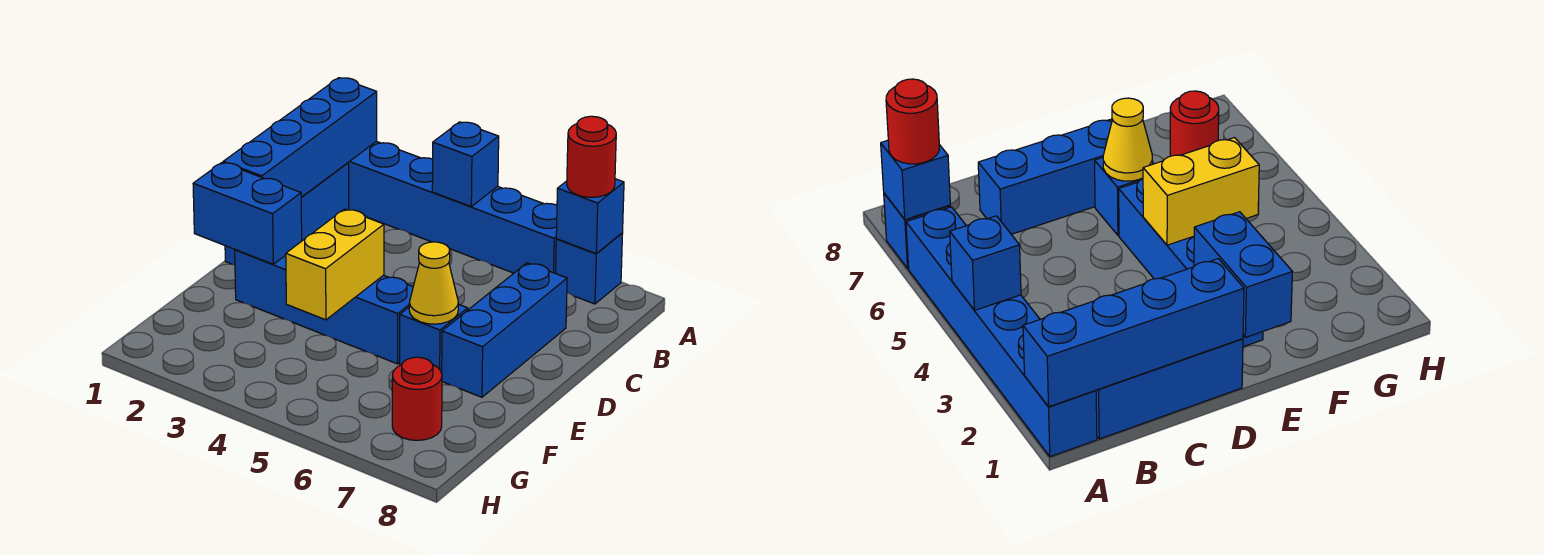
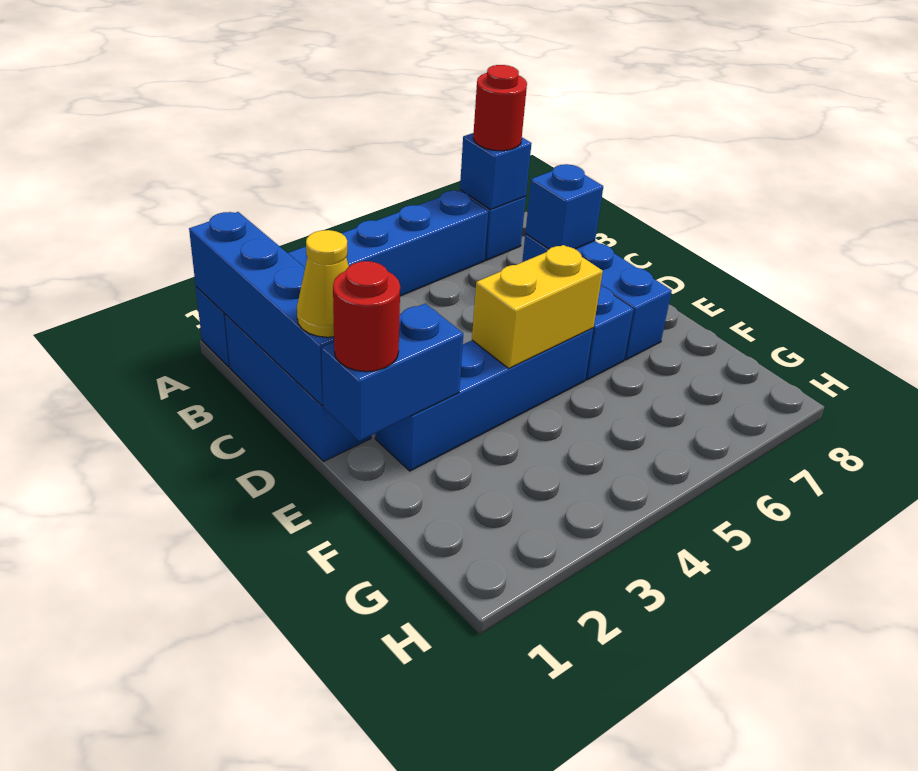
blue 1x1 brick [432,122,499,206] -> blue 1x1 brick moved to [525,164,603,249]
yellow 1x2 brick [286,209,384,320] -> yellow 1x2 brick turned to [472,245,603,368]
yellow 1x1 cone [409,242,458,324] -> yellow 1x1 cone moved to [297,230,349,337]
red 1x1 round brick [392,357,442,440] -> red 1x1 round brick moved to [333,261,400,372]

